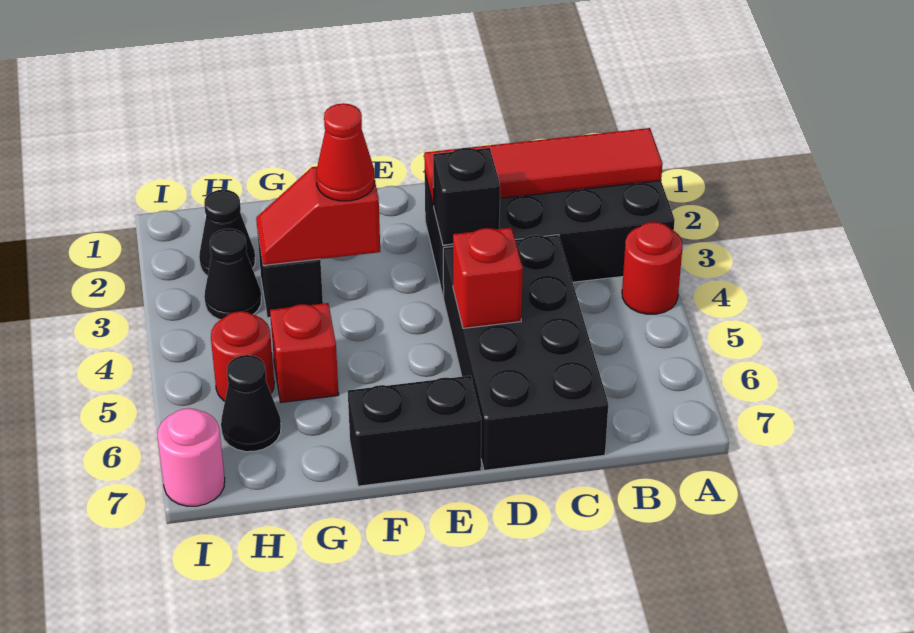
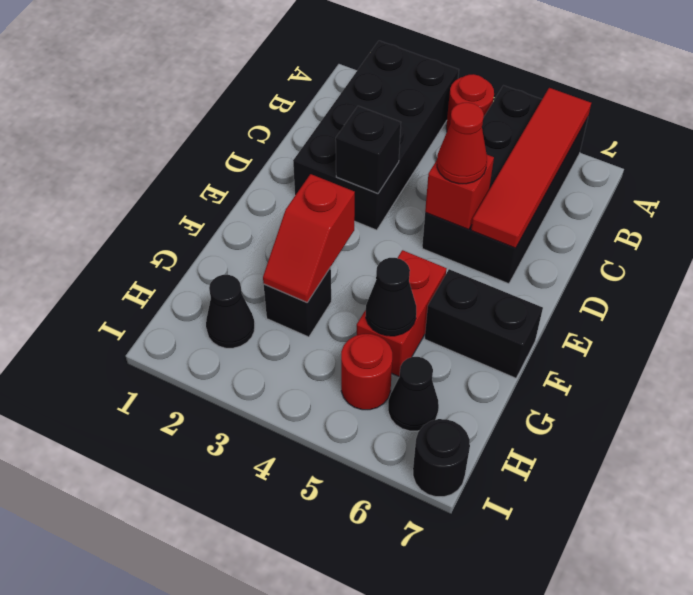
red 1x4 tile [424,128,663,205] -> red 1x4 tile moved to [471,88,591,248]
black 2x4 brick [443,235,608,470] -> black 2x4 brick turned to [422,86,588,284]
black 1x2 brick [348,376,481,486] -> black 1x2 brick turned to [425,269,543,378]
red 1x1 cone [316,103,375,201] -> red 1x1 cone moved to [437,103,487,184]
red 1x1 brick [270,303,339,402] -> red 1x2 brick [357,250,447,377]
black 1x1 cone [204,229,261,320] -> black 1x1 cone moved to [366,258,416,336]
pink 1x1 round brick [157,408,225,506] -> black 1x1 round brick [413,419,470,497]

